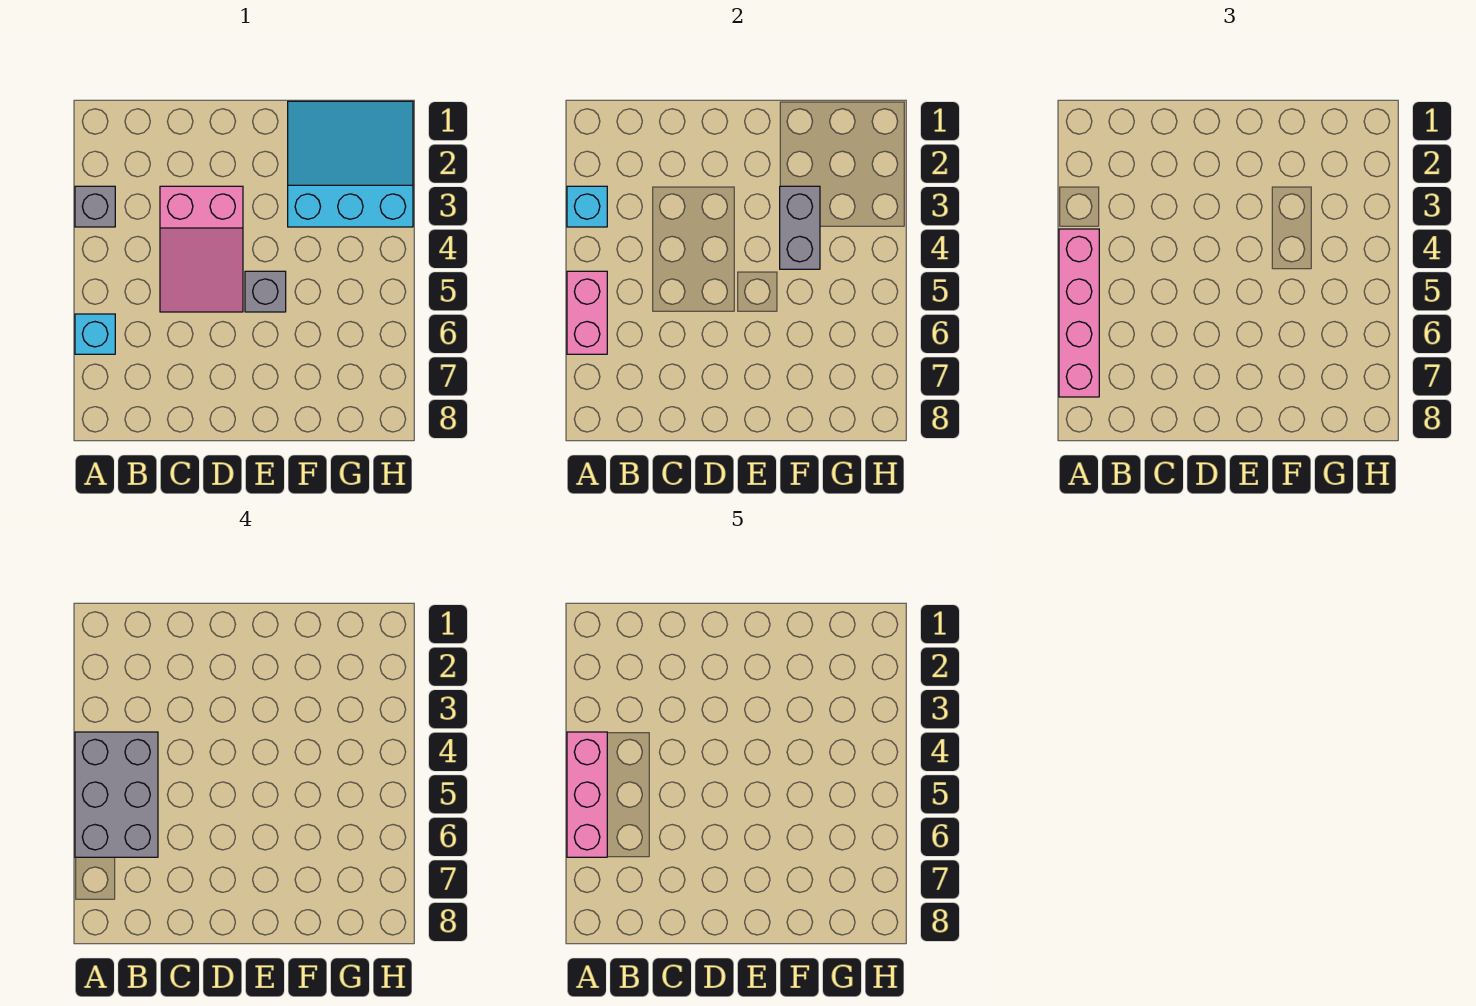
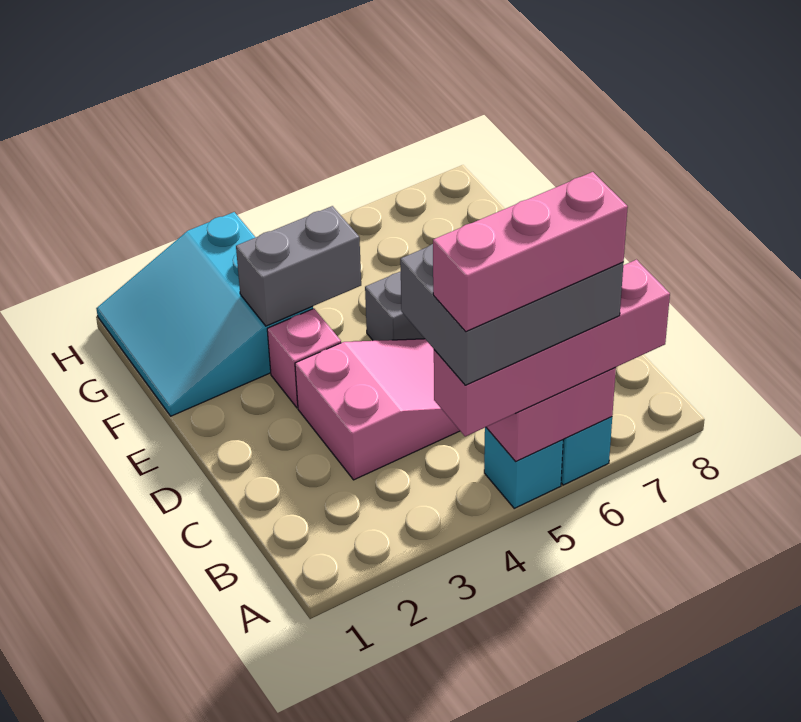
grey 1x1 brick [75,186,115,227] -> none
cyan 1x1 brick [567,186,607,227] -> cyan 1x1 brick moved to [484,427,563,508]
none -> pink 1x1 brick [267,309,341,408]

